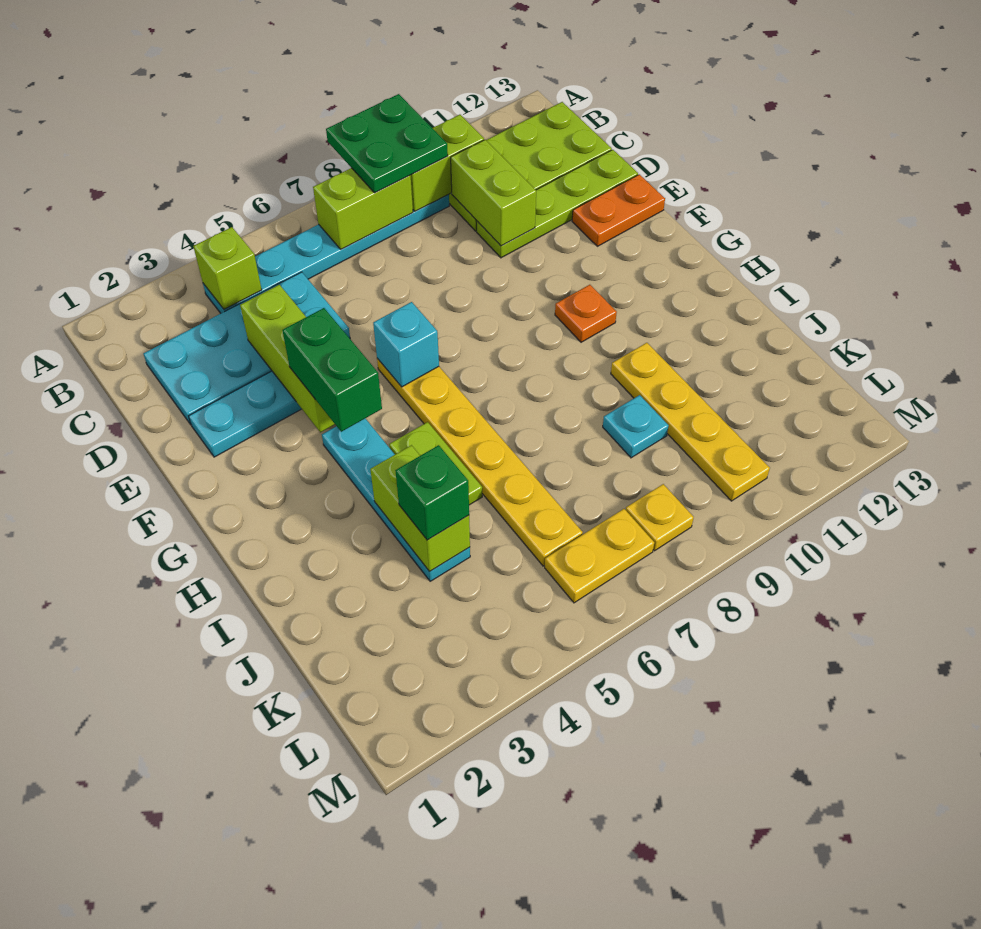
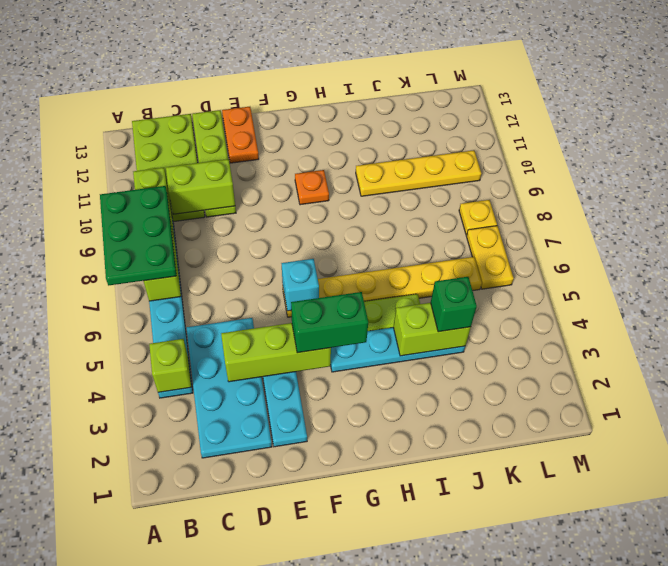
green 2x2 plate [326,94,448,193] -> green 2x3 plate [100,186,176,286]
cyan 1x1 plate [603,395,669,458] -> none

